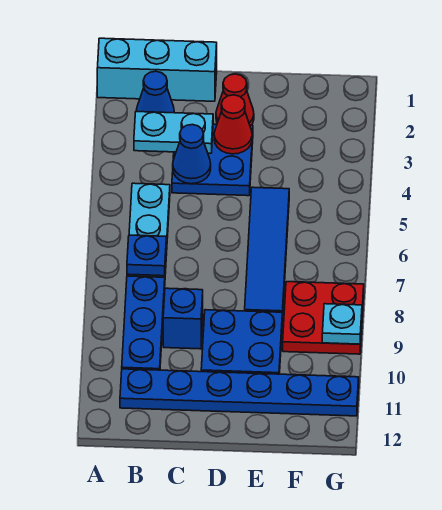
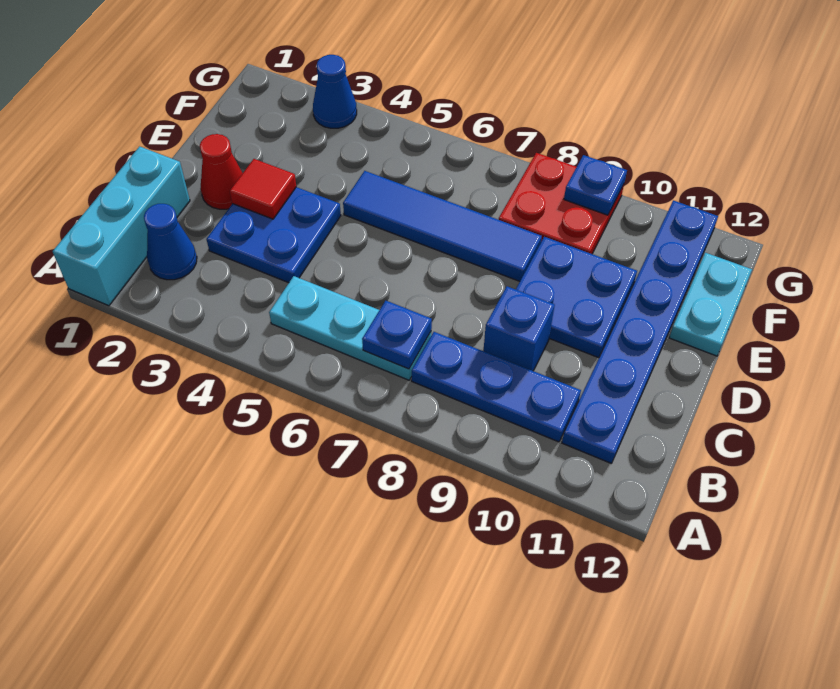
cyan 1x2 plate [134,111,213,153] -> cyan 1x2 plate moved to [669,253,752,356]
blue 1x1 cone [173,125,211,184] -> blue 1x1 cone moved to [313,55,357,128]
red 1x1 cone [214,95,252,154] -> red 1x1 tile [230,159,296,219]
cyan 1x1 plate [322,304,362,344] -> blue 1x1 plate [564,155,627,215]

